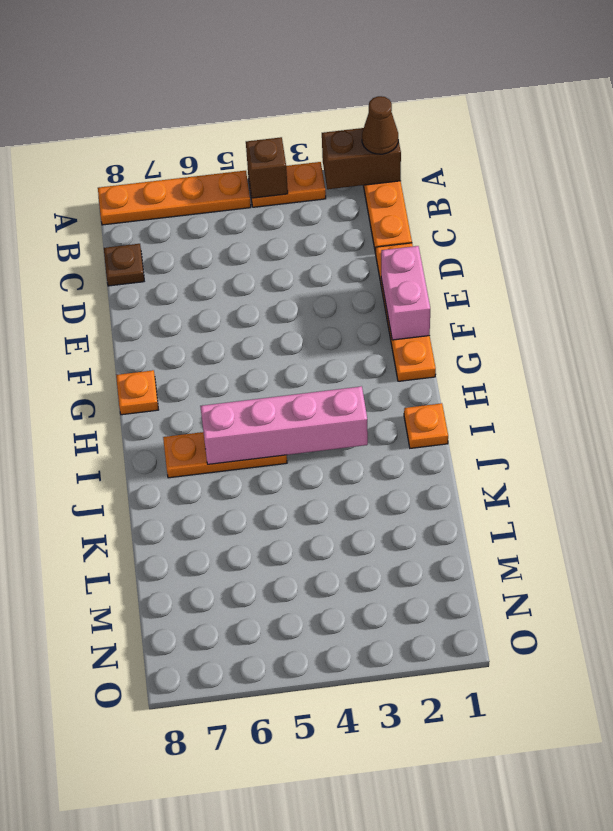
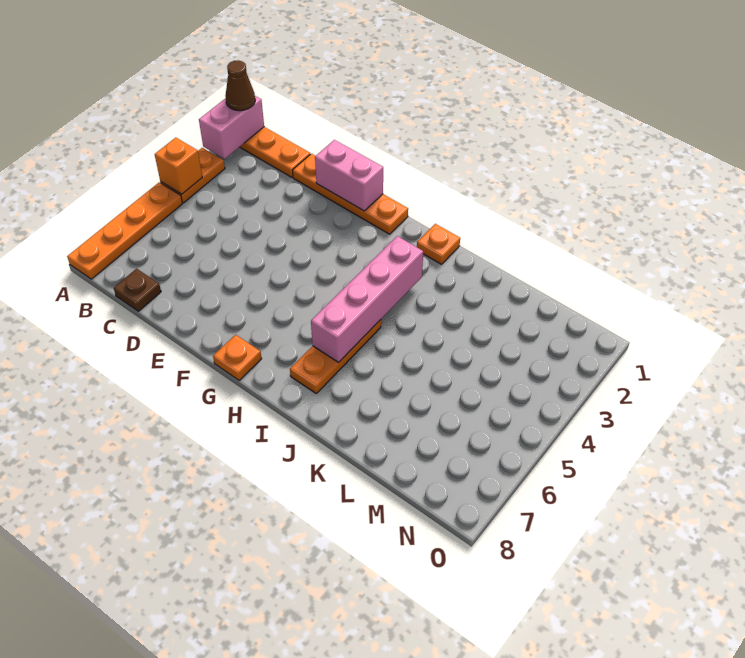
brown 1x2 brick [322,128,401,189] -> pink 1x2 brick [199,96,264,159]
brown 1x1 brick [246,137,288,198] -> orange 1x1 brick [155,138,202,194]

